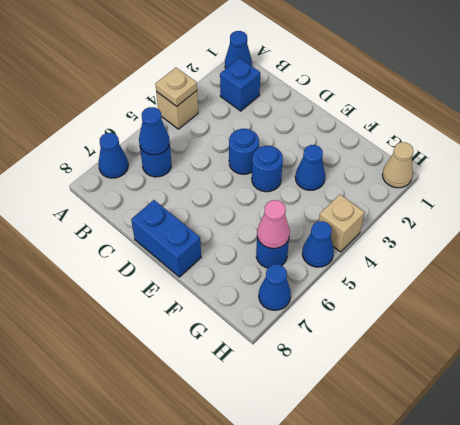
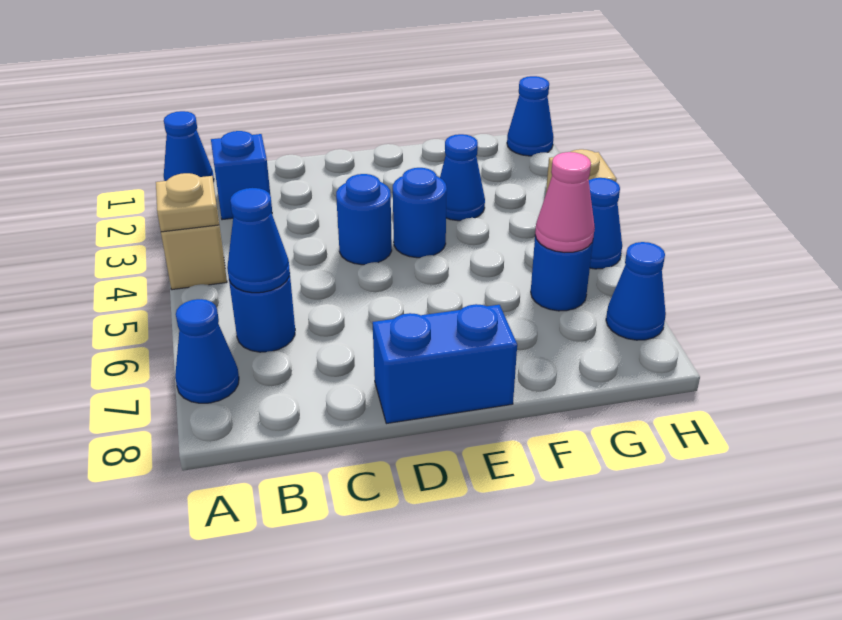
tan 1x1 cone [382,142,414,188] -> blue 1x1 cone [507,76,553,156]

